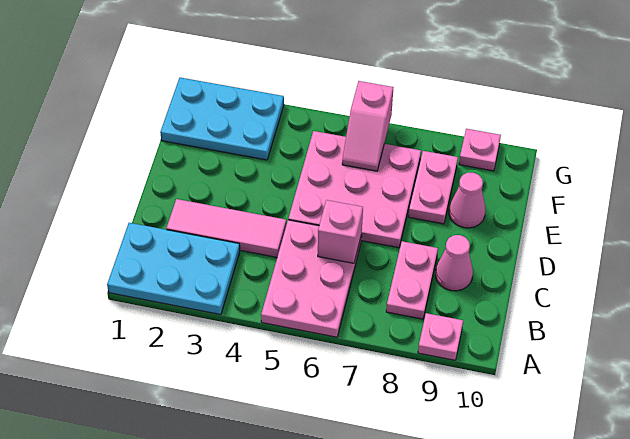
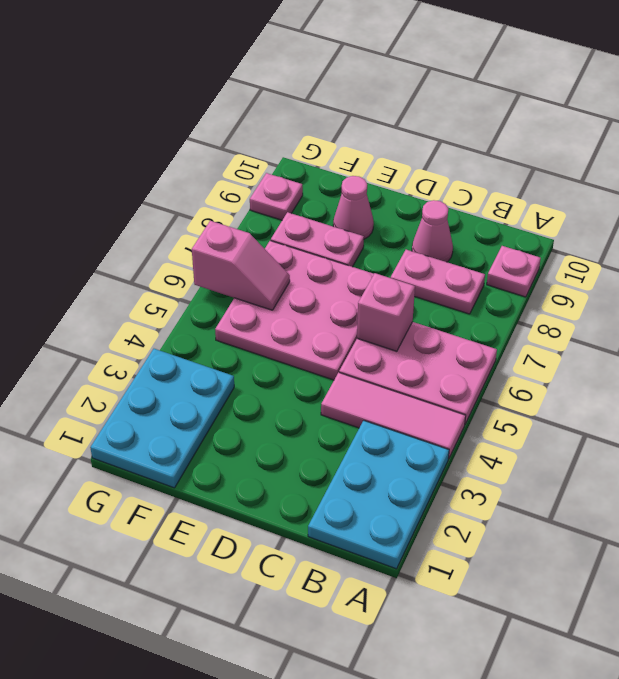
pink 1x3 tile [167,199,286,257] -> pink 1x3 tile turned to [321,373,466,459]

